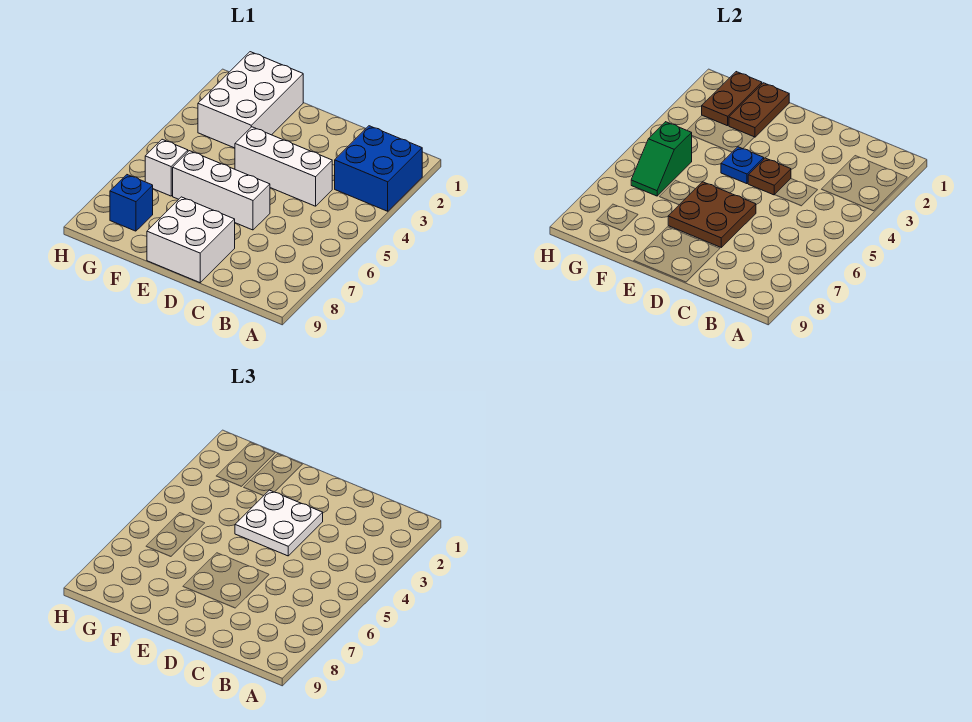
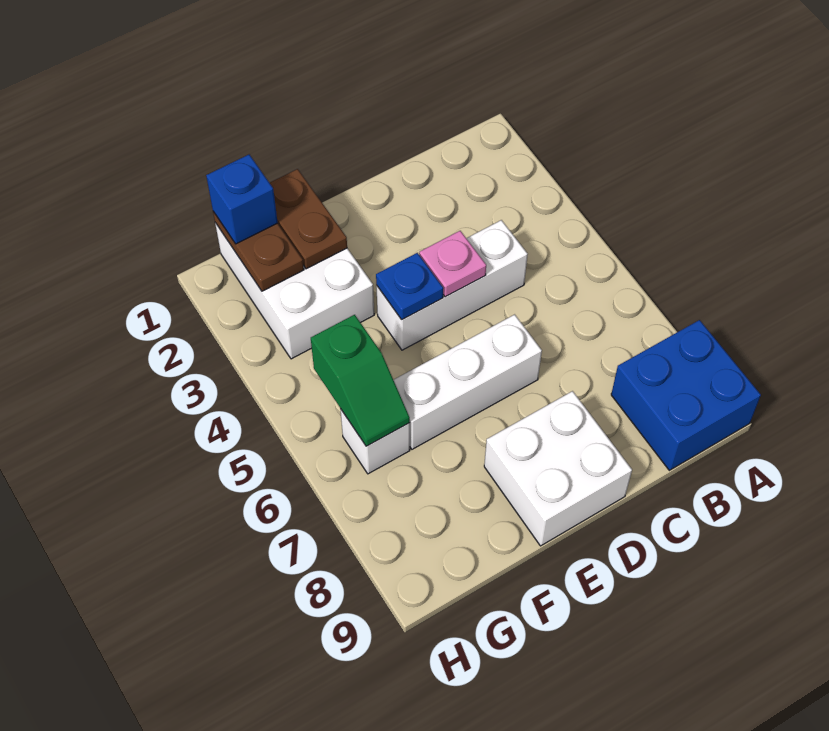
blue 2x2 brick [335,126,422,211] -> blue 2x2 brick moved to [611,320,761,470]
white 2x2 plate [235,490,323,556] -> none
brown 1x1 plate [748,158,791,195] -> pink 1x1 plate [419,231,486,297]
brown 2x2 plate [668,182,756,247] -> none
blue 1x1 brick [110,175,153,231] -> blue 1x1 brick moved to [206,155,278,244]

